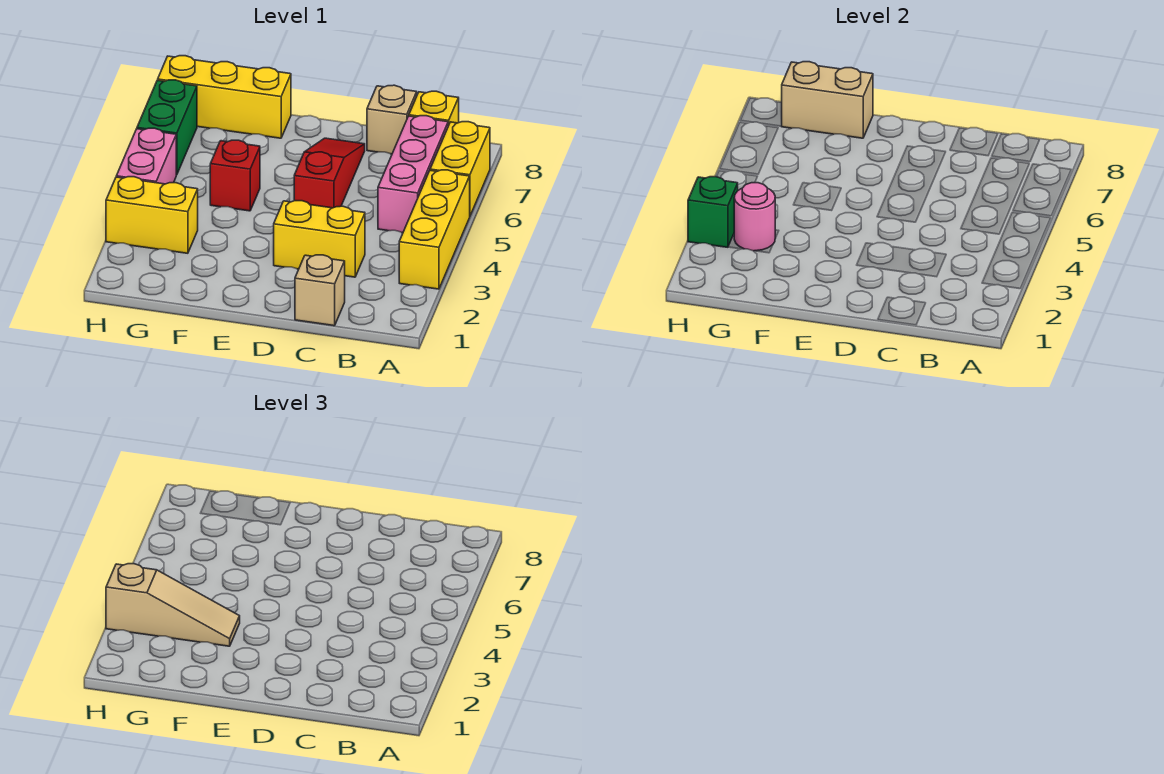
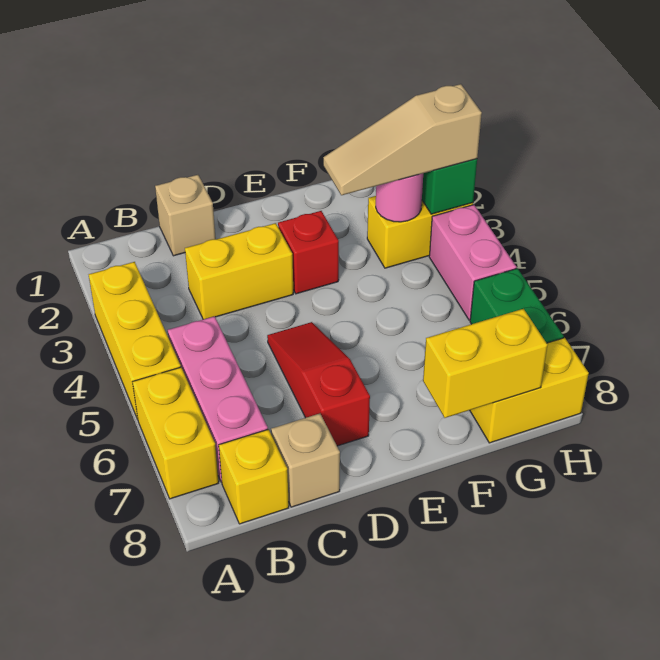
red 1x3 slope [294,138,365,208] -> red 1x3 slope turned to [267,322,370,446]
red 1x1 brick [210,140,260,211] -> red 1x1 brick moved to [278,211,339,294]
yellow 1x3 brick [158,56,291,138] -> yellow 1x2 brick [470,338,589,443]
tan 1x2 brick [782,62,873,138] -> yellow 1x2 brick [423,309,548,418]

